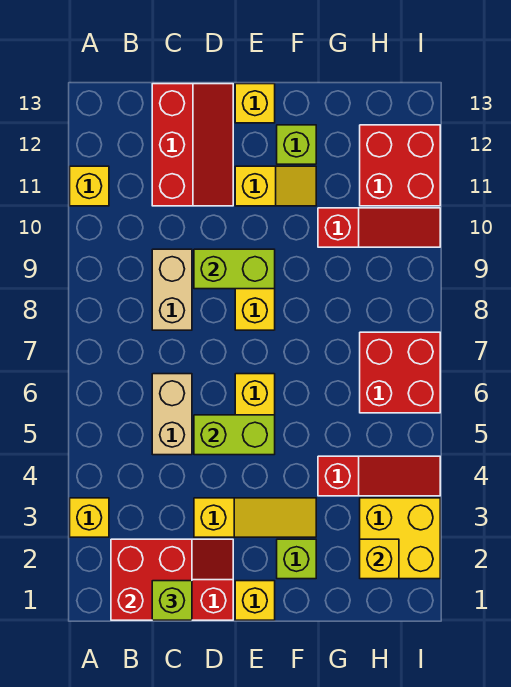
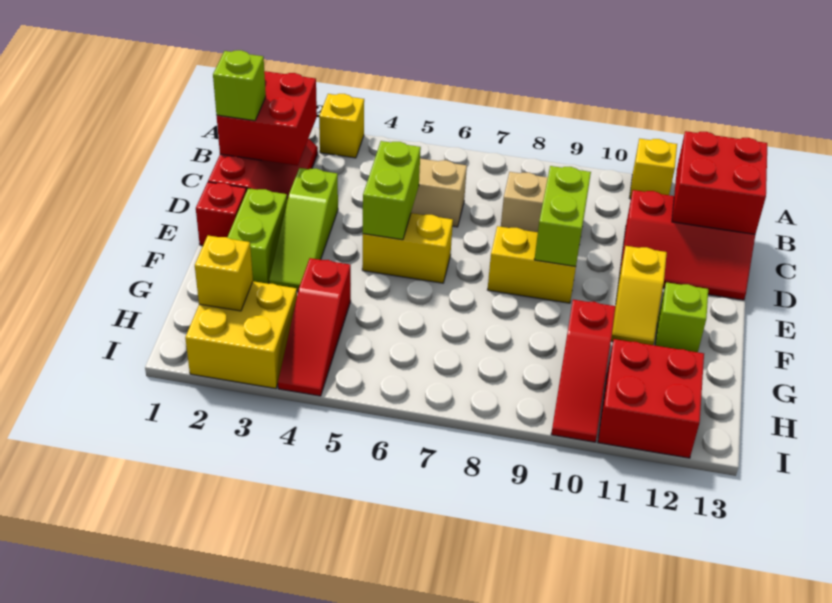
yellow 1x3 slope [194,498,316,537] -> lime 1x3 slope [269,168,338,291]
yellow 1x1 brick [235,581,275,620] -> red 1x1 brick [196,182,246,245]
yellow 1x1 brick [235,84,275,123] -> none
lime 1x1 brick [277,539,316,579] -> lime 1x2 brick [227,188,287,284]
red 2x2 brick [360,332,440,413] -> red 2x2 brick moved to [672,131,767,234]

